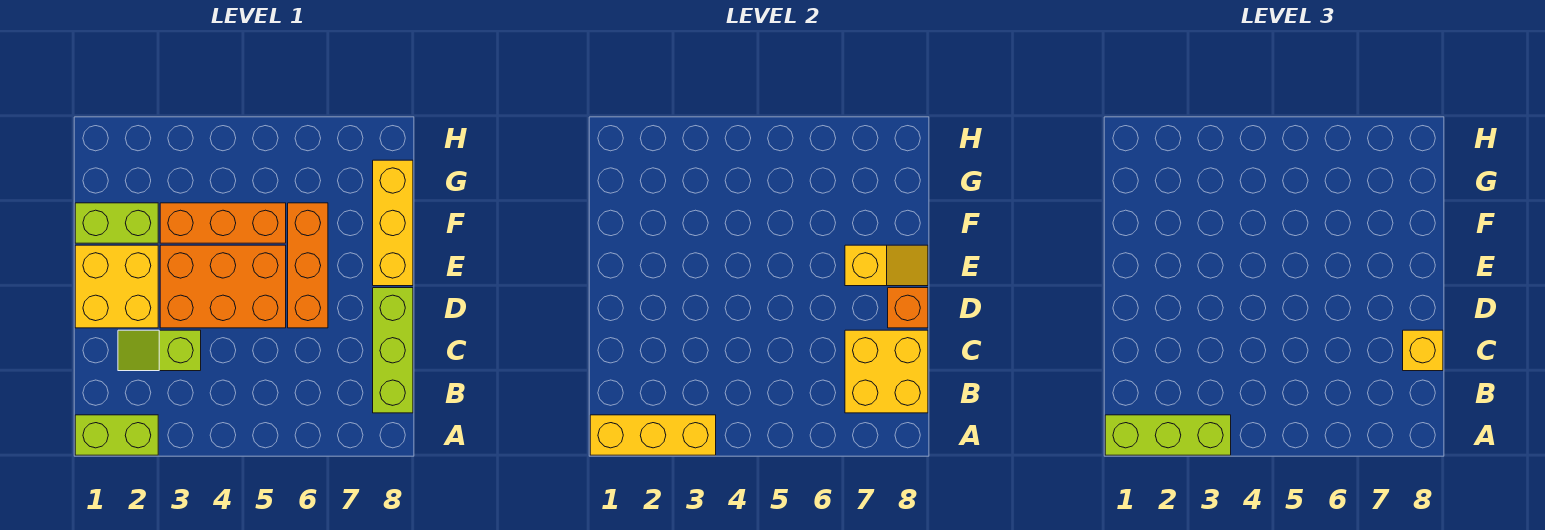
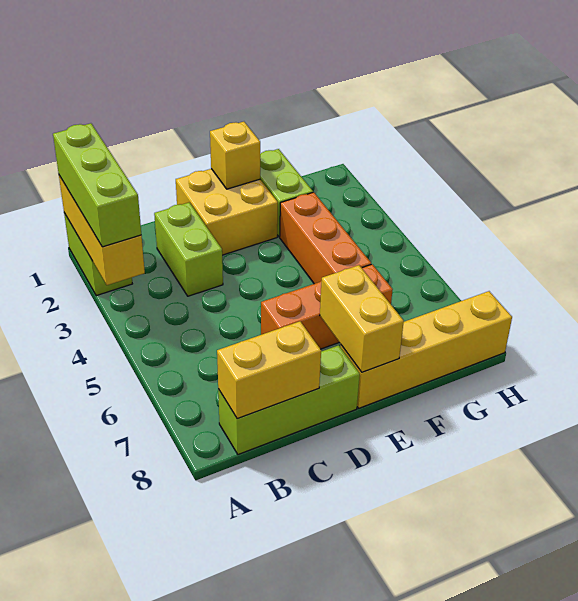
yellow 2x2 brick [845,330,928,413] -> yellow 1x2 brick [217,321,321,419]
lime 1x2 slope [118,330,201,371] -> lime 1x2 brick [154,202,223,296]
yellow 1x1 brick [1403,330,1443,371] -> yellow 1x1 brick moved to [210,122,260,189]
orange 2x3 brick [160,245,286,328] -> none
orange 1x1 brick [888,288,928,328] -> none
yellow 1x2 slope [845,245,928,286] -> yellow 1x2 brick [320,265,404,372]
yellow 1x3 brick [373,160,413,286] -> yellow 1x4 brick [341,291,512,408]

